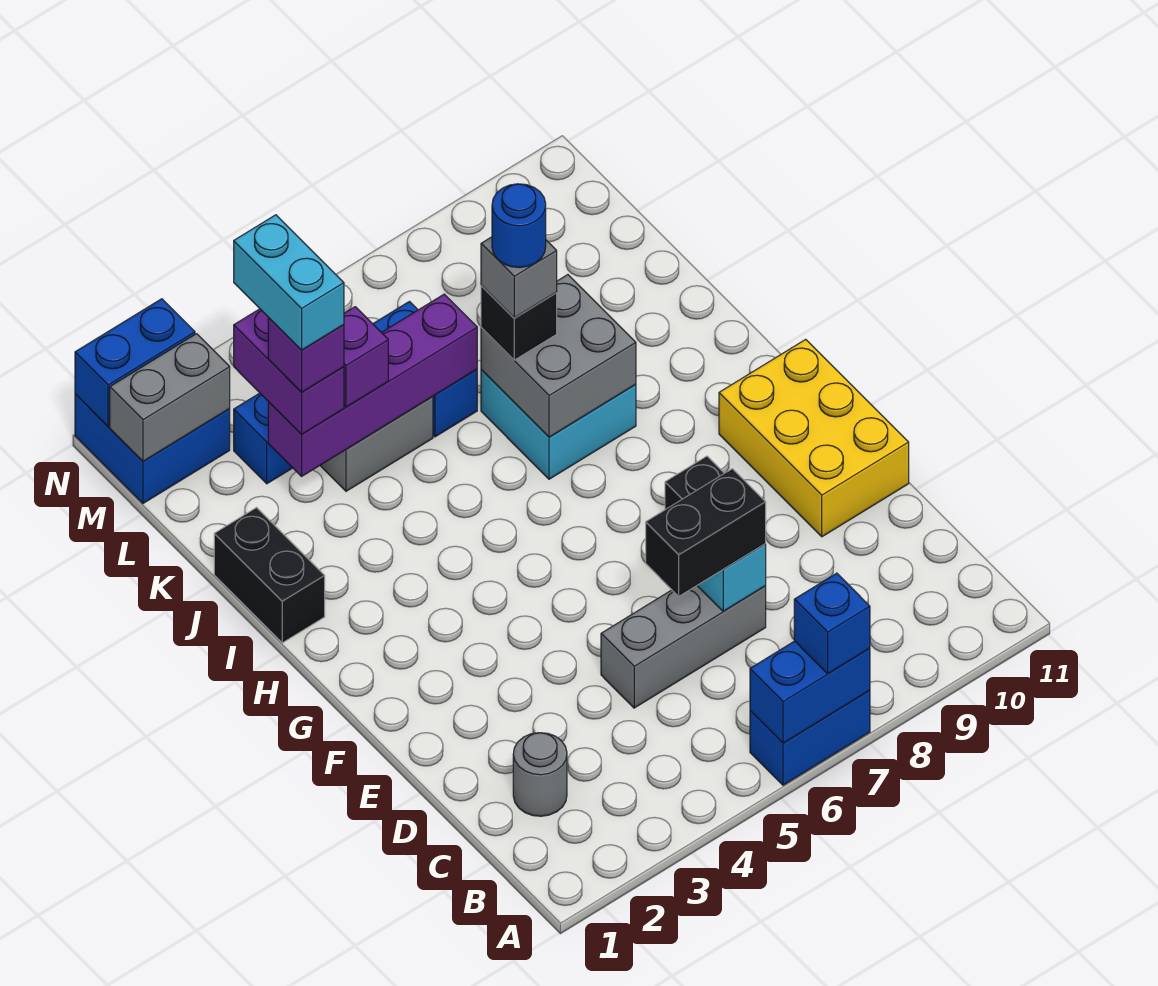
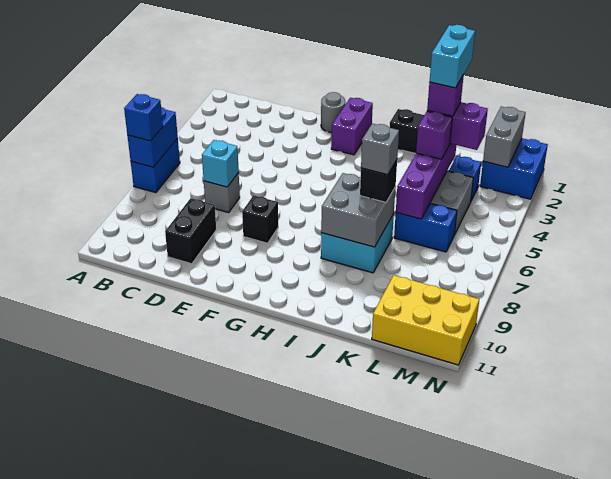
grey 1x1 round brick [513,733,567,816] -> grey 1x1 round brick moved to [321,92,345,133]
grey 1x3 brick [601,586,766,708] -> grey 1x1 brick [204,173,240,212]
black 1x2 brick [646,469,766,596] -> black 1x2 brick moved to [165,198,216,264]
yellow 2x3 brick [719,339,909,537] -> yellow 2x3 brick moved to [372,275,479,365]
none -> purple 1x2 brick [331,98,373,155]
blue 1x1 round brick [492,184,546,268] -> none
cyan 1x2 brick [234,215,344,350] -> cyan 1x2 brick turned to [430,25,475,88]
blue 1x2 brick [75,299,195,427] -> none

